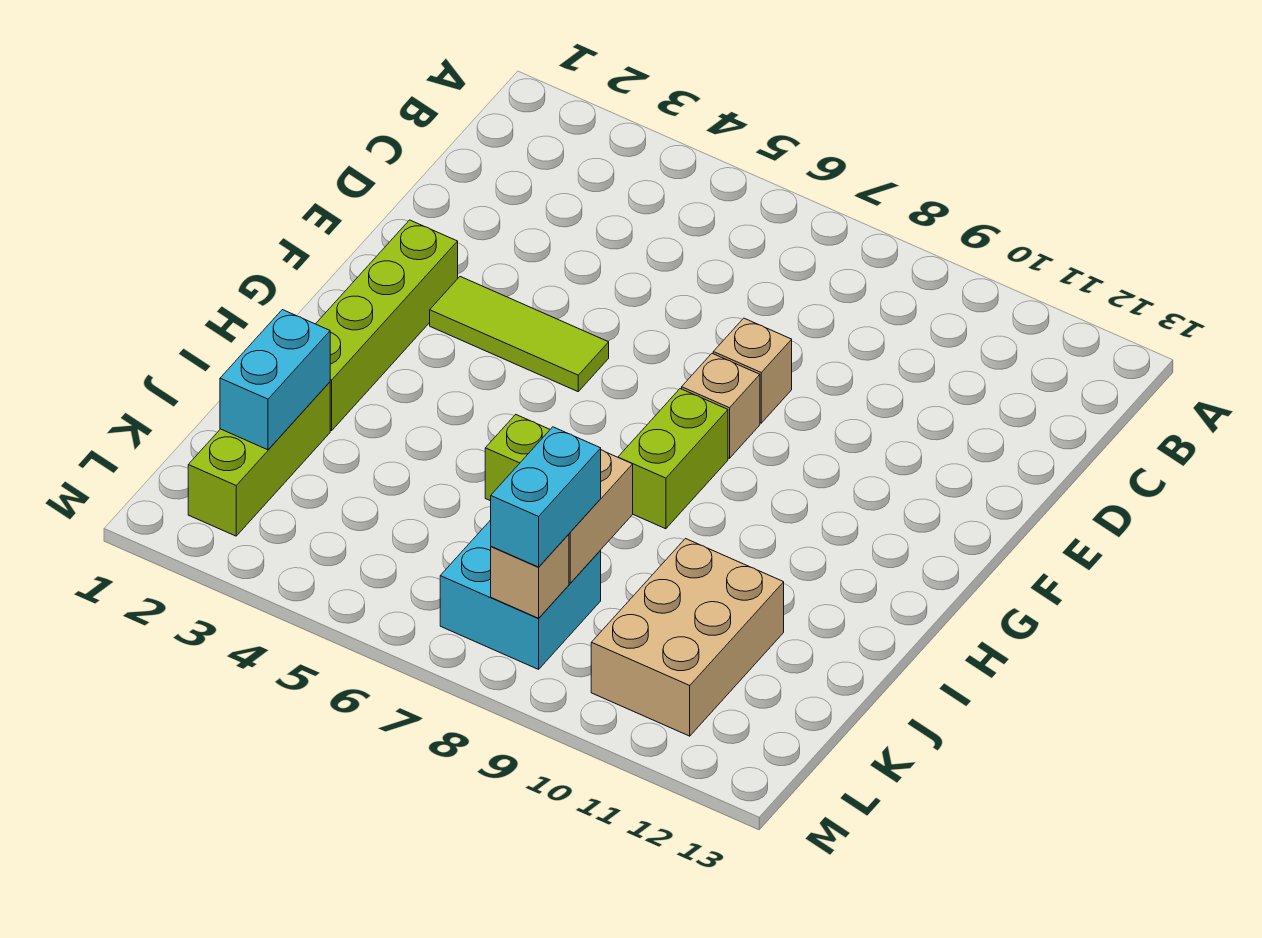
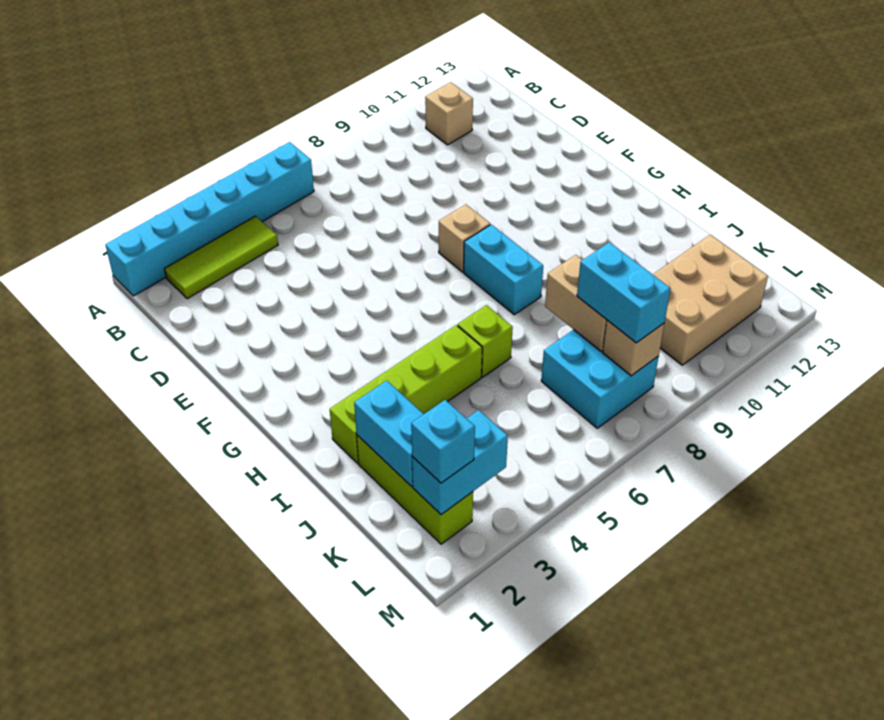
none -> cyan 1x6 brick [105,142,314,296]
tan 1x1 brick [713,318,792,423] -> tan 1x1 brick moved to [425,82,473,145]
lime 1x4 brick [316,220,458,431] -> lime 1x4 brick turned to [330,325,482,463]
lime 1x3 tile [430,277,609,392] -> lime 1x3 tile moved to [164,216,278,299]
lime 1x2 brick [618,389,728,529] -> cyan 1x2 brick [464,225,543,315]
tan 2x3 brick [591,539,784,736] -> tan 2x3 brick turned to [653,235,768,365]
none -> cyan 1x2 brick [412,410,508,515]
none -> cyan 1x1 brick [411,400,475,483]

